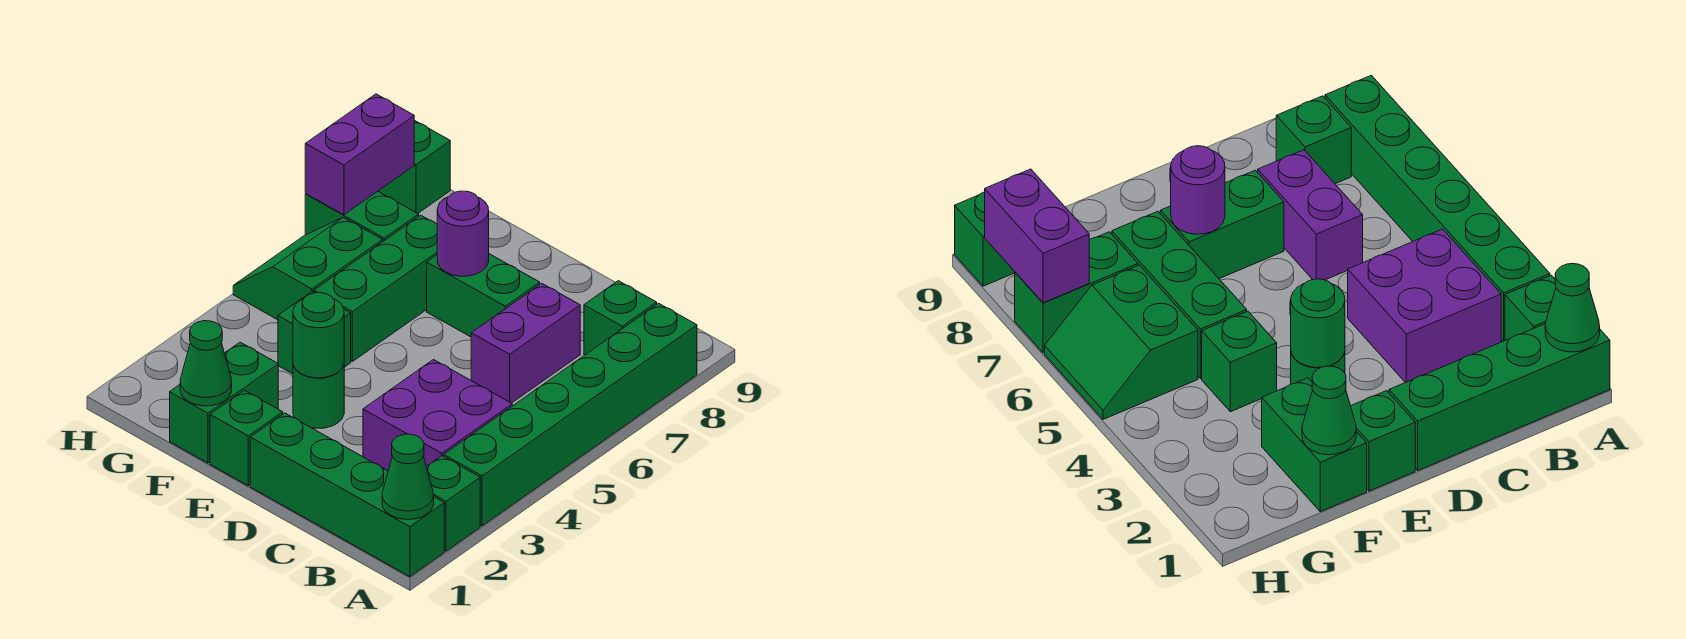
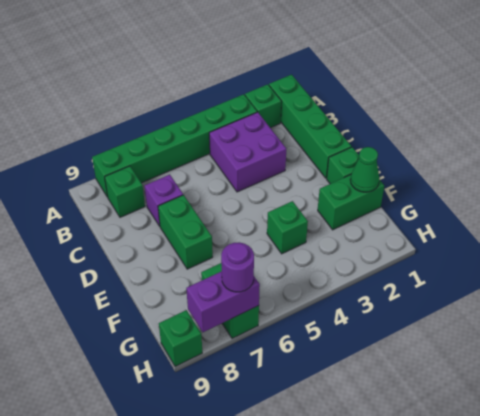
green 1x1 cone [382,434,434,519] -> none
purple 1x2 brick [471,283,580,403] -> purple 1x1 brick [145,175,183,226]
green 1x1 round brick [293,365,344,428] -> none
green 1x1 round brick [293,293,344,378] -> none
purple 1x1 round brick [437,191,489,276] -> purple 1x1 round brick moved to [221,242,254,292]
green 1x3 brick [314,215,437,361] -> none
green 2x2 slope [233,218,383,320] -> none

